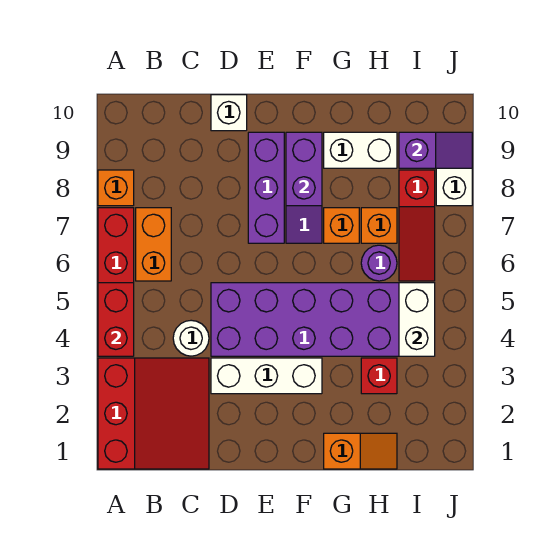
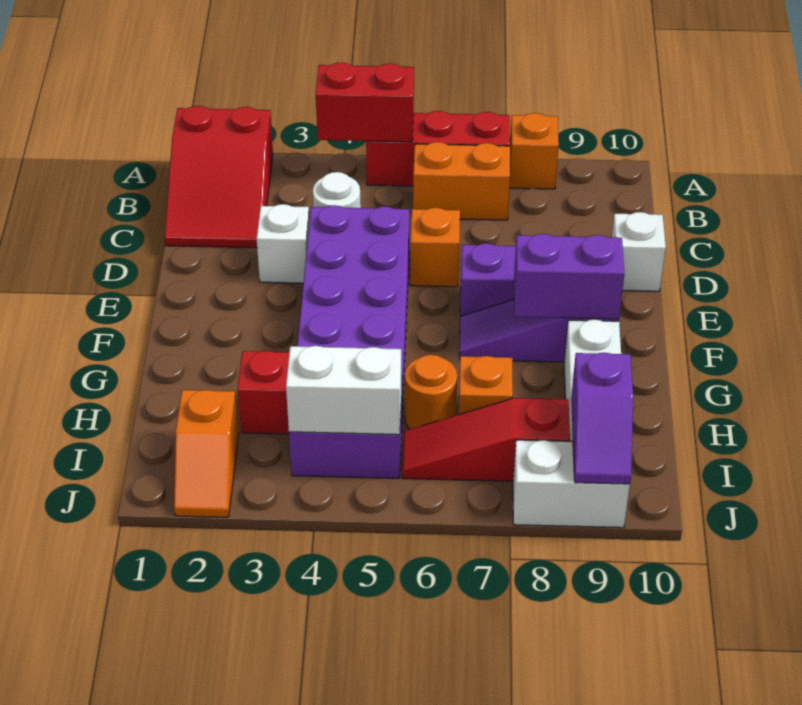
red 3x3 slope [98,358,209,469] -> red 2x3 slope [165,106,273,248]
white 1x3 brick [211,358,322,394] -> white 1x1 brick [257,204,309,283]
orange 1x2 slope [324,433,397,469] -> orange 1x2 slope moved to [174,390,239,517]
orange 1x1 brick [324,208,359,243] -> orange 1x1 brick moved to [410,208,460,287]
purple 1x1 round brick [361,245,397,281] -> orange 1x1 round brick [405,355,457,429]

